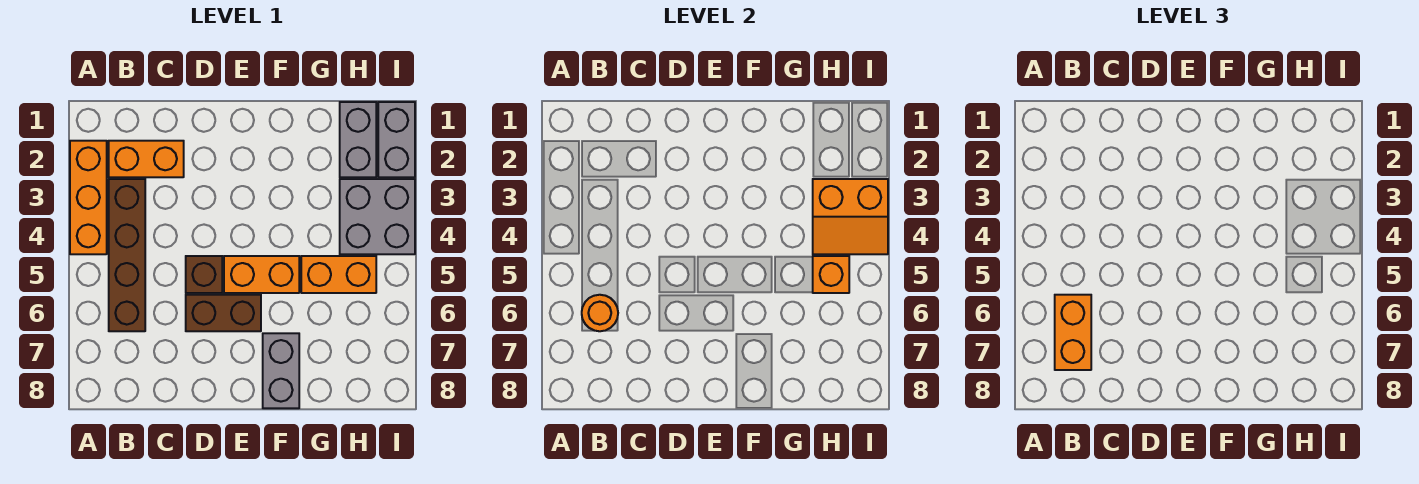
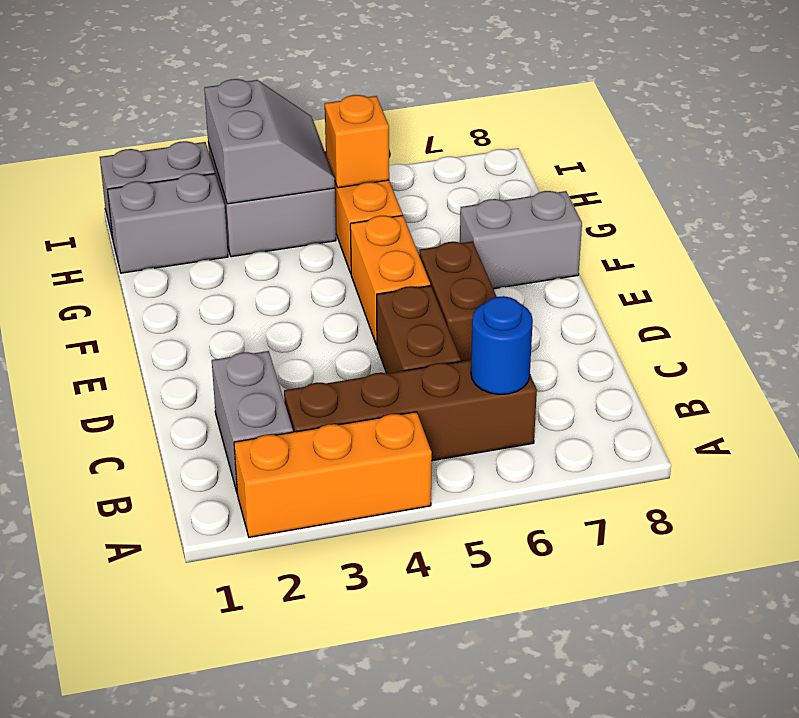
orange 1x2 brick [109,141,184,177] -> grey 1x2 brick [212,351,293,492]
orange 1x1 round brick [582,295,618,331] -> blue 1x1 round brick [471,296,533,394]
orange 1x2 brick [1055,295,1091,370] -> none
brown 1x1 brick [186,256,222,293] -> brown 1x2 brick [377,286,461,374]
orange 2x2 slope [813,179,888,254] -> grey 2x2 slope [204,79,335,204]

